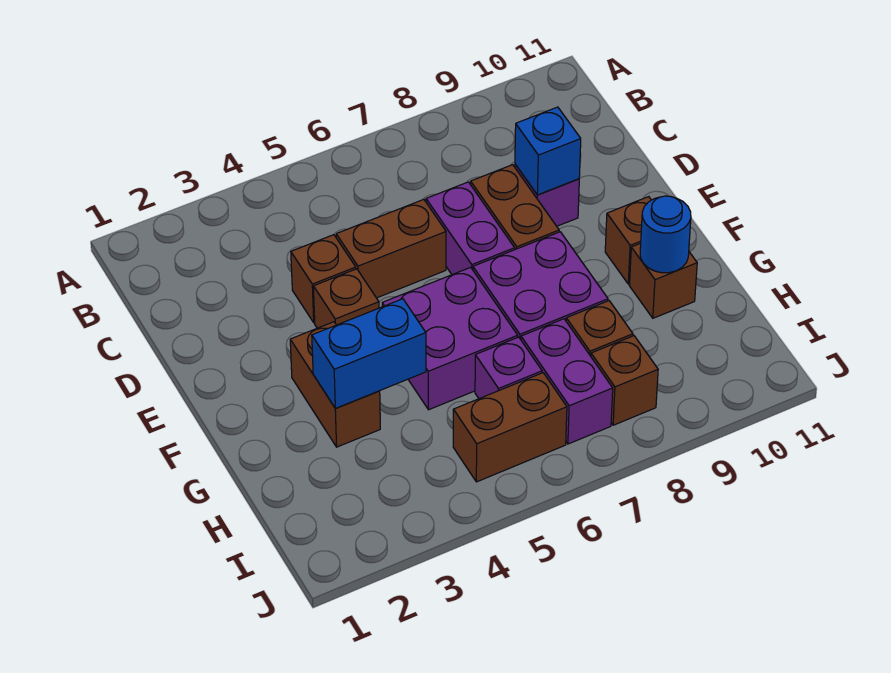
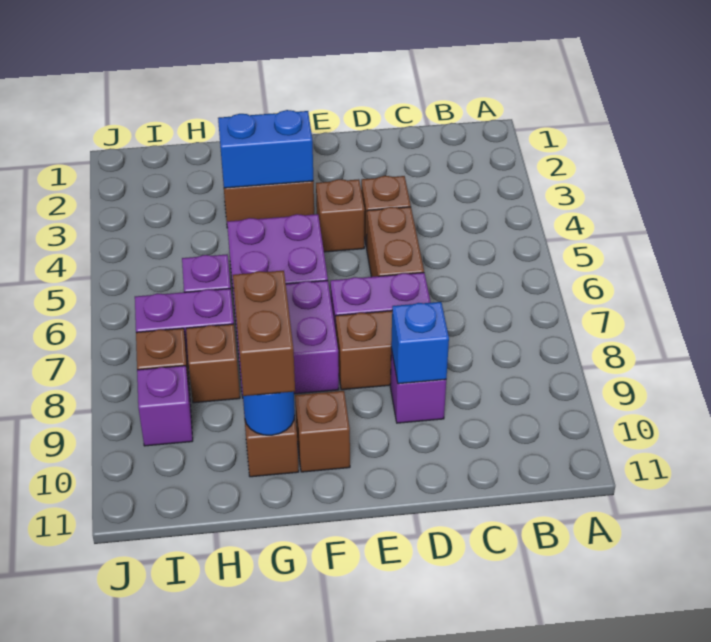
blue 1x2 brick [312,299,426,409] -> blue 1x2 brick turned to [218,110,313,188]
brown 1x2 brick [453,373,567,482] -> brown 1x2 brick moved to [233,271,295,396]
none -> purple 1x1 brick [137,366,193,446]

